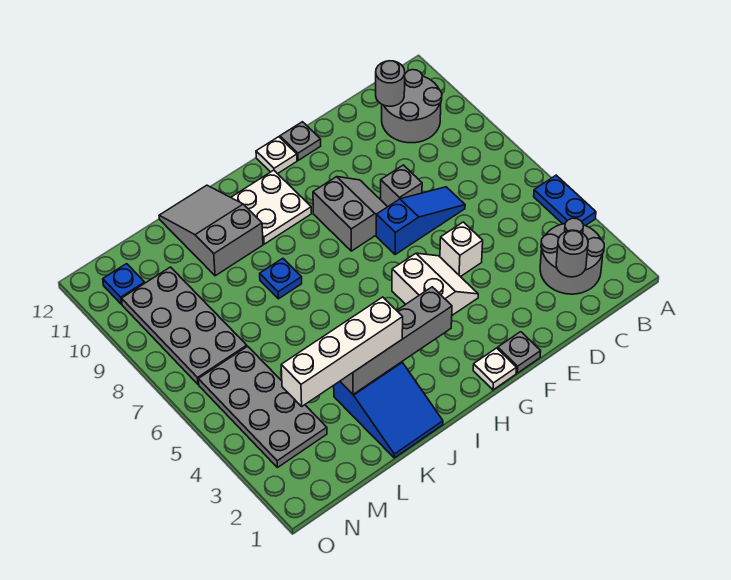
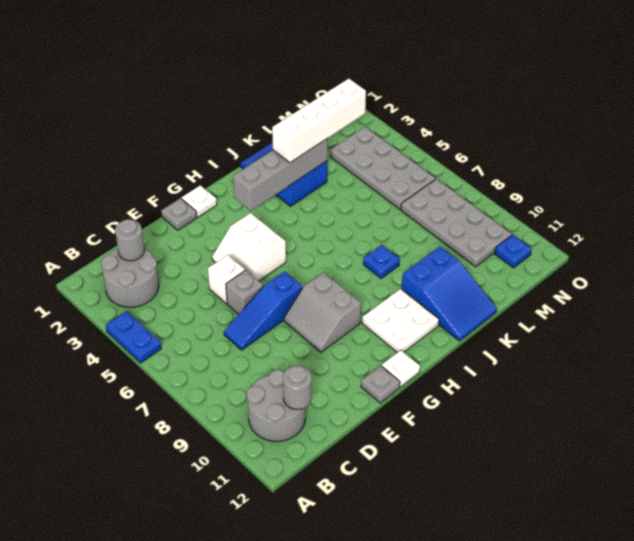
grey 1x1 brick [381,165,422,206] -> grey 1x1 brick moved to [226,270,263,314]
grey 2x3 slope [159,185,263,276] -> blue 2x3 slope [402,247,497,341]

